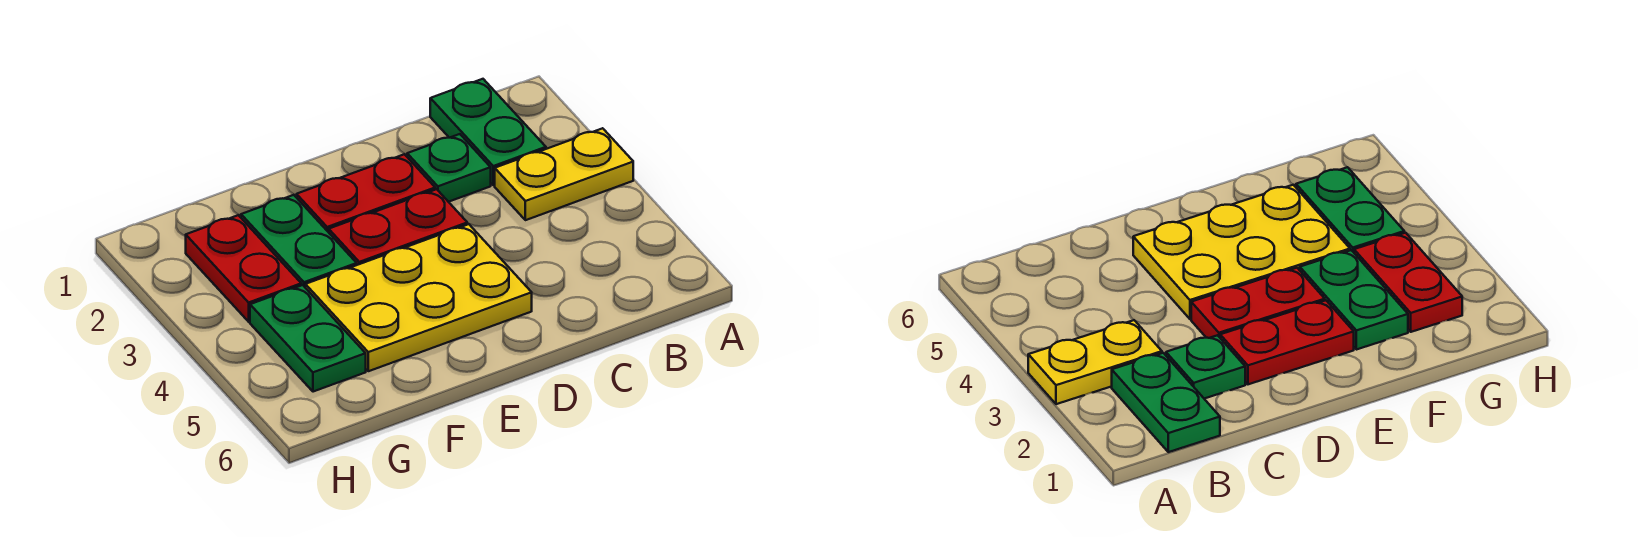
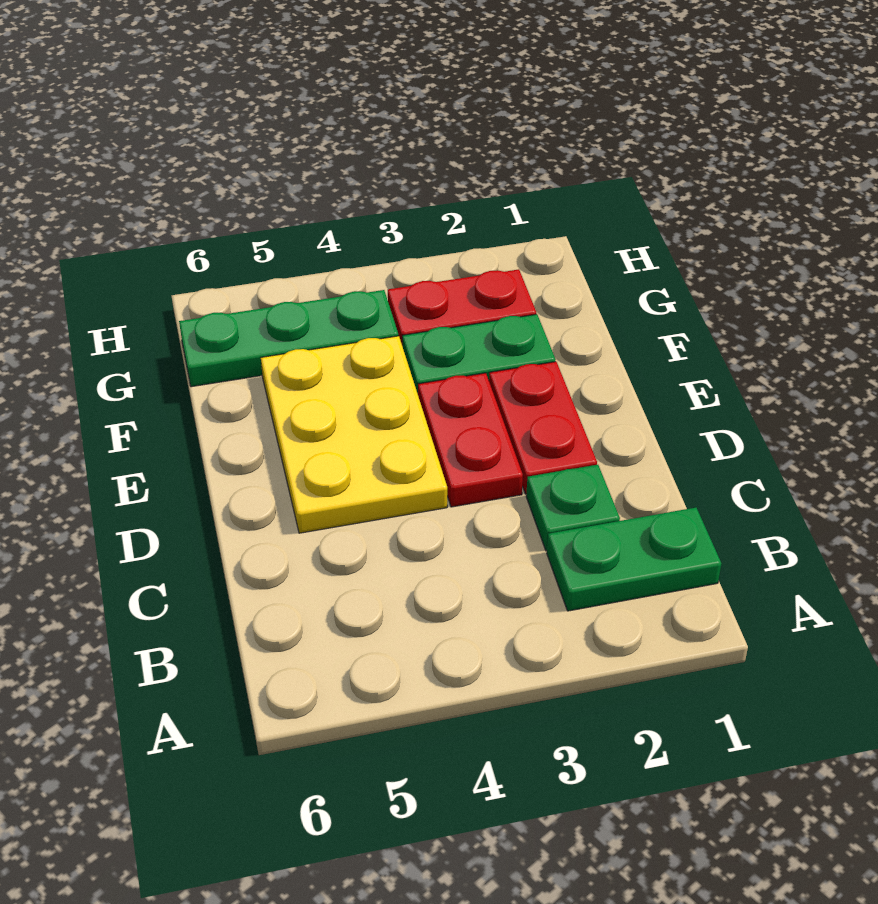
yellow 1x2 plate [495,128,633,220] -> none
green 1x2 plate [250,285,366,392] -> green 1x3 plate [179,290,398,387]

